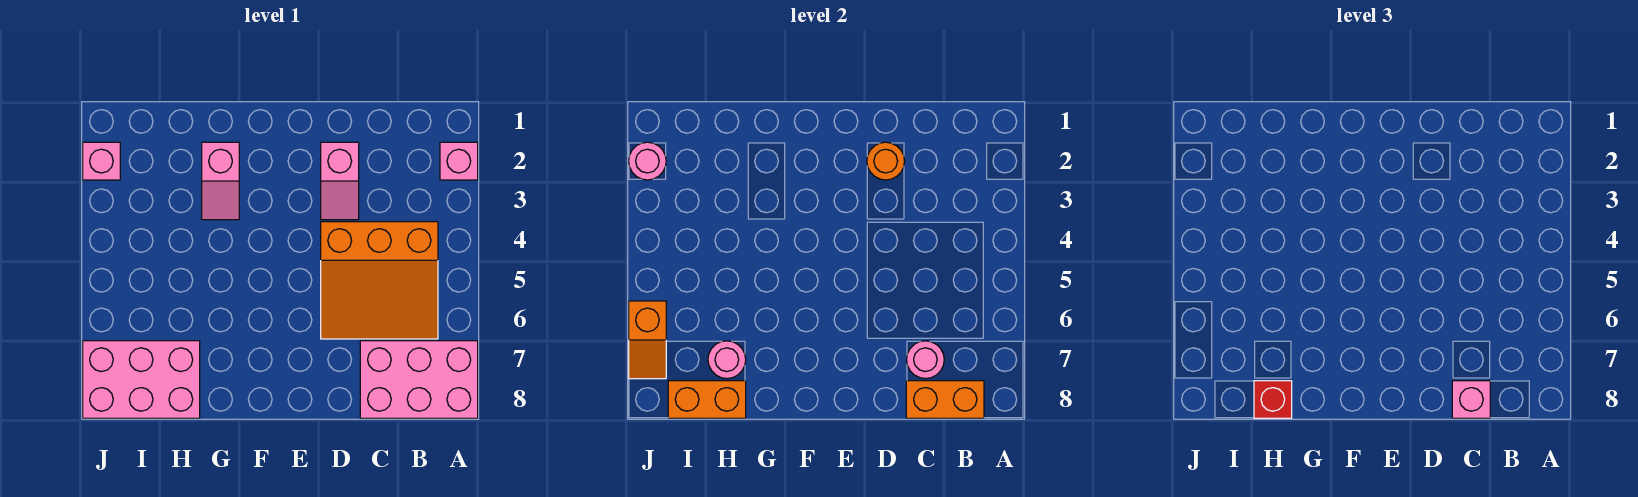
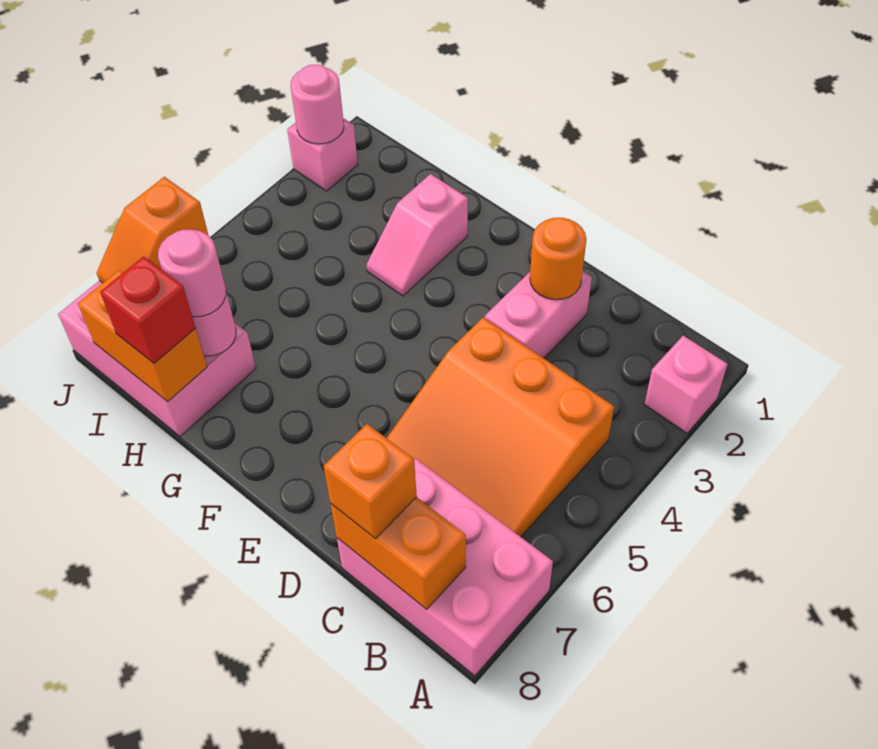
pink 1x1 round brick [907,341,944,379] -> pink 1x1 round brick moved to [158,229,226,317]
pink 1x1 brick [1452,381,1490,418] -> orange 1x1 brick [324,424,417,539]
pink 1x2 slope [321,142,359,220] -> pink 1x2 brick [485,272,592,358]

